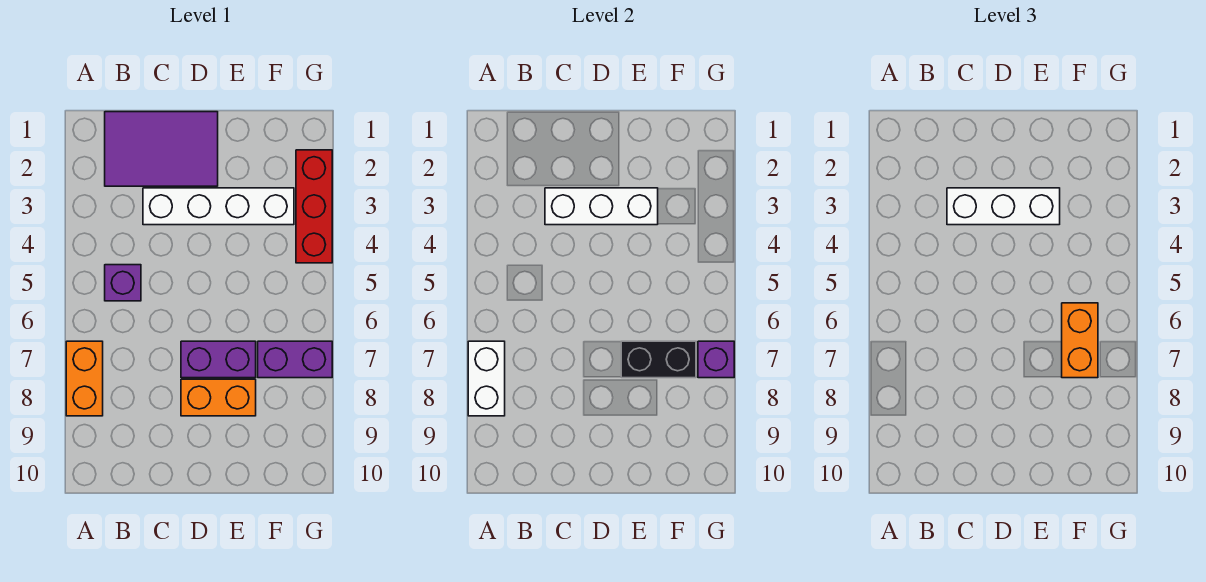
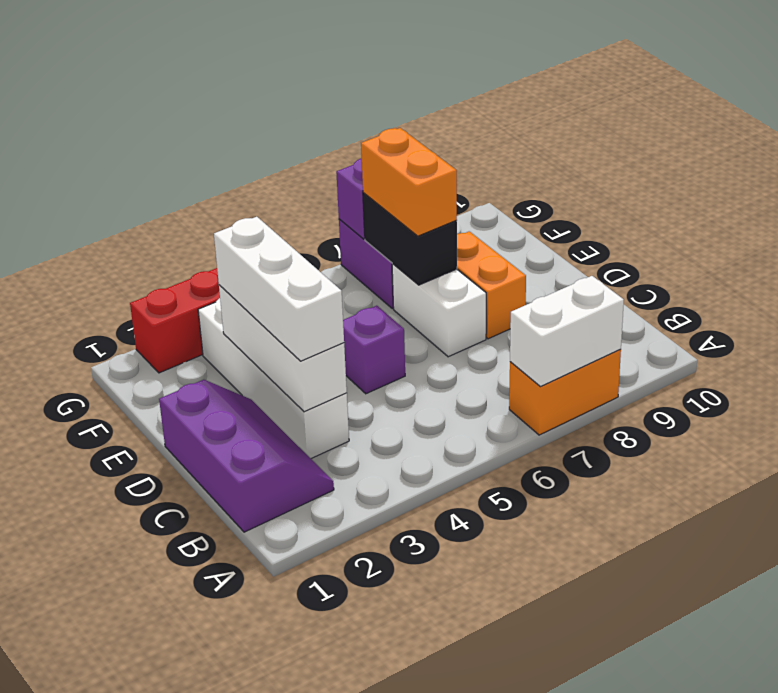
purple 2x3 tile [105,112,218,186] -> purple 2x3 slope [159,380,334,532]
purple 1x1 brick [105,265,141,301] -> purple 1x1 brick moved to [343,306,405,394]
purple 1x2 brick [181,341,256,378] -> white 1x2 brick [392,263,486,357]
orange 1x2 brick [1062,303,1098,378] -> orange 1x2 brick turned to [361,128,457,236]

